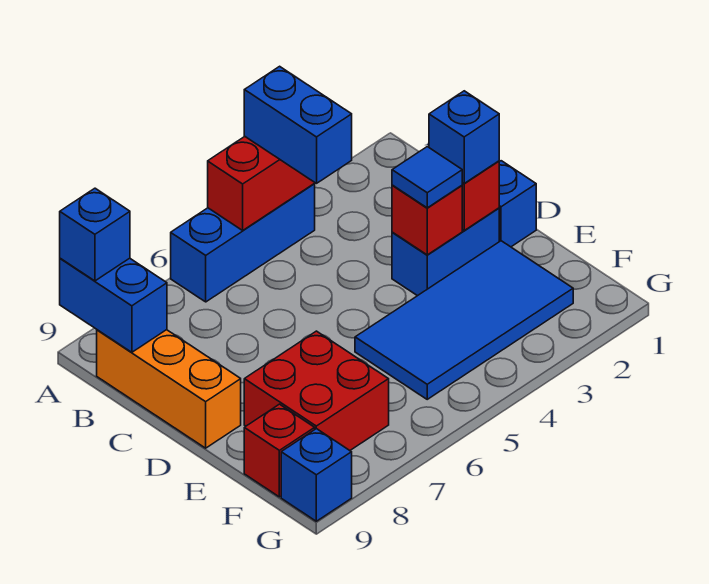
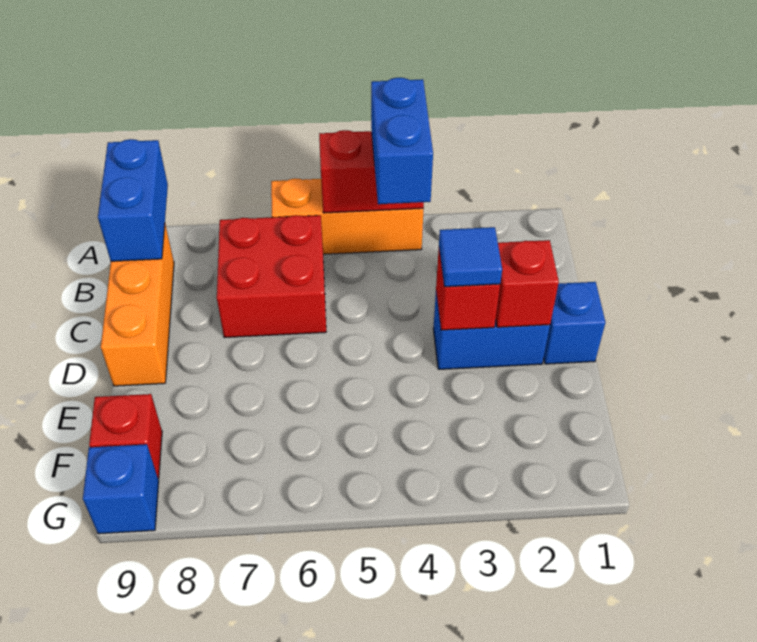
blue 1x3 brick [171,184,315,302] -> orange 1x3 brick [271,179,423,254]
blue 1x1 brick [60,188,130,281] -> none
blue 1x1 brick [429,91,499,184] -> none
blue 2x4 tile [355,241,573,399] -> none
red 2x2 brick [244,331,389,450] -> red 2x2 brick moved to [217,215,326,337]

